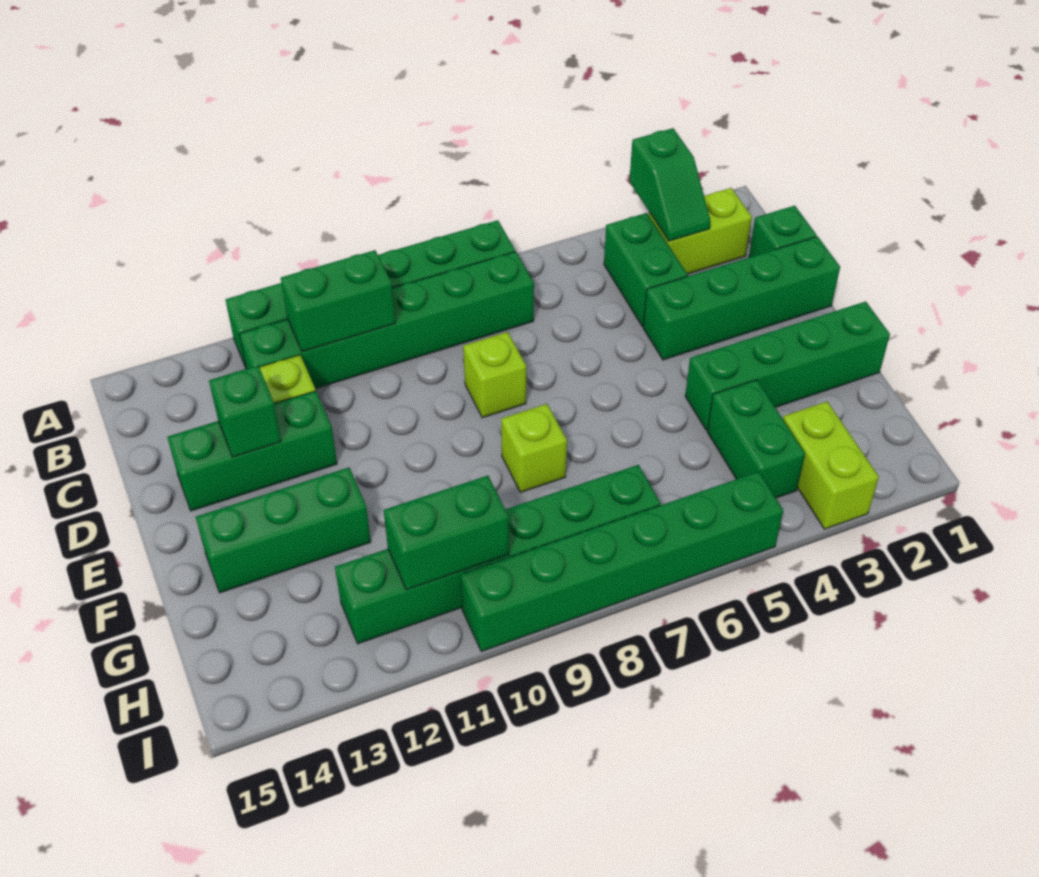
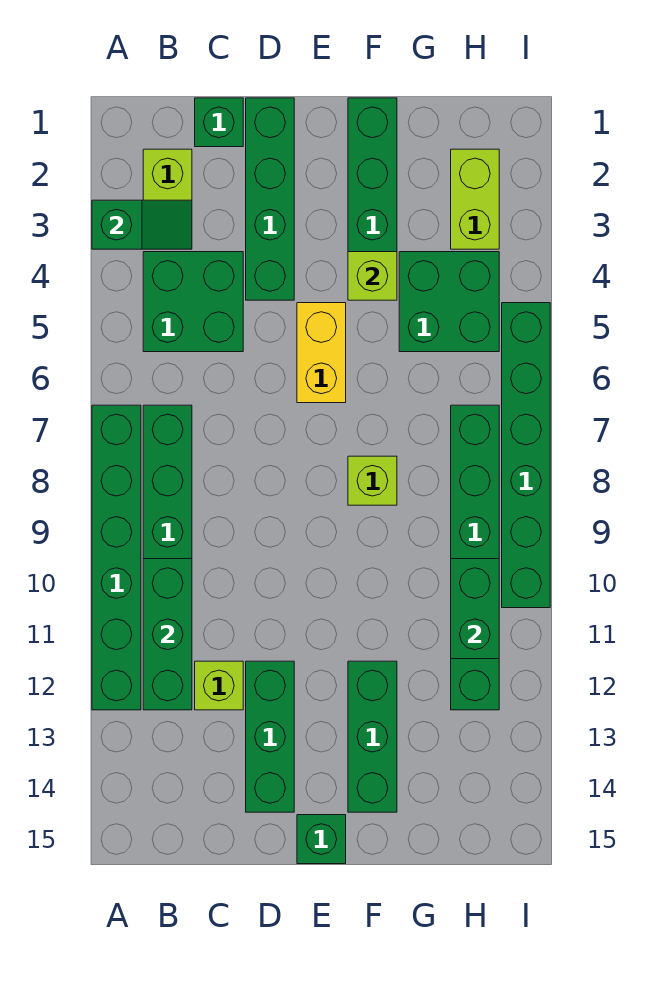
green 1x2 brick [604,213,688,326] -> green 2x2 brick [143,252,243,352]
green 1x2 brick [281,250,395,352] -> green 1x3 brick [143,559,192,710]
lime 1x1 brick [463,332,526,418] -> lime 1x1 brick moved to [348,252,397,300]
green 1x1 brick [209,365,281,457] -> green 1x1 brick moved to [297,815,346,864]
none -> yellow 1x2 brick [297,303,346,403]
green 1x2 brick [707,380,805,498] -> green 2x2 brick [399,252,499,352]
lime 1x2 brick [783,402,879,529] -> lime 1x2 brick turned to [451,149,499,249]

